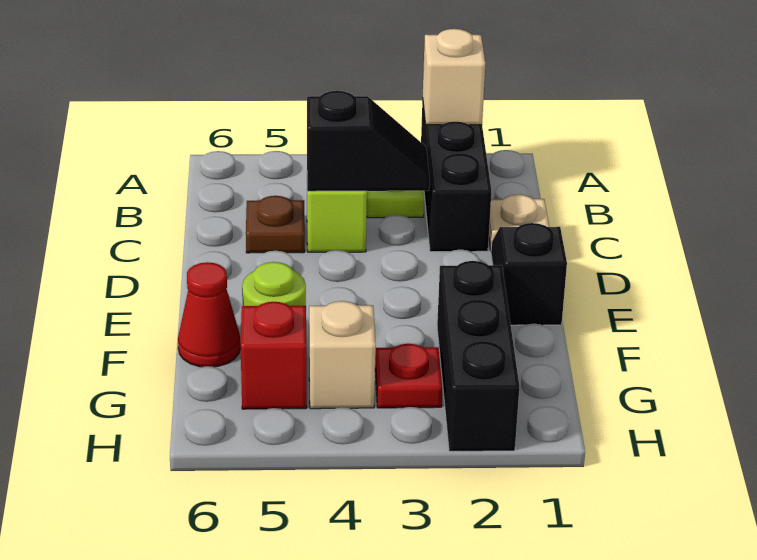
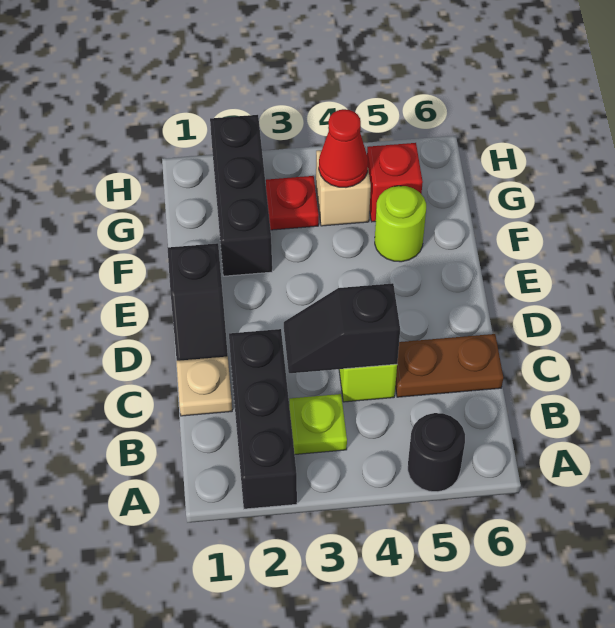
tan 1x1 brick [423,29,485,125] -> none
none -> black 1x1 round brick [408,413,465,492]
brown 1x1 plate [246,196,305,253] -> brown 1x2 plate [395,334,503,397]
red 1x1 cone [178,262,241,367] -> red 1x1 cone moved to [319,109,368,187]

